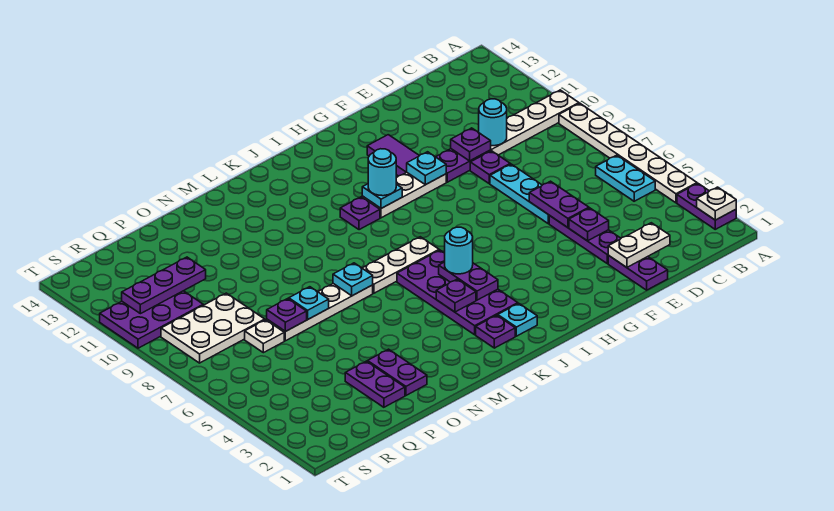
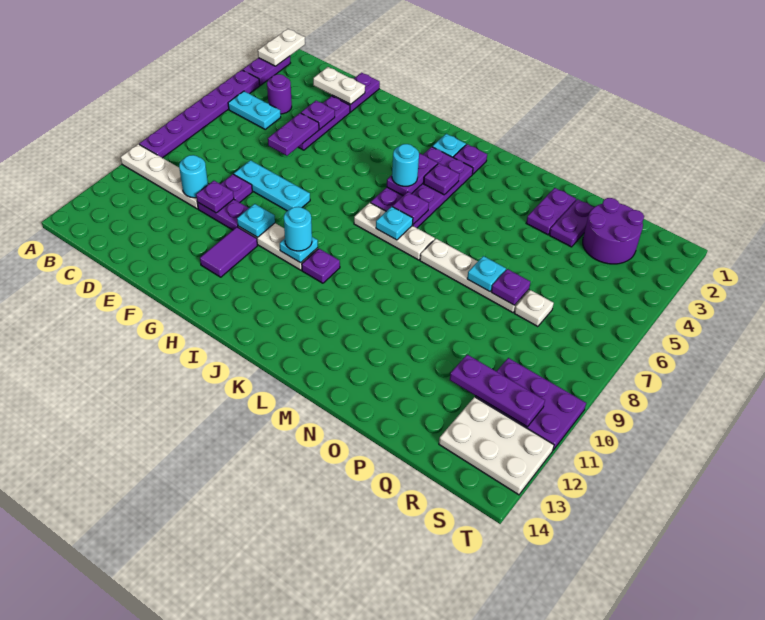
white 1x1 plate [697,187,736,220] -> white 1x2 plate [258,29,305,66]
white 1x6 plate [559,103,697,203] -> purple 1x6 plate [139,70,260,158]
cyan 1x2 plate [596,155,655,201] -> cyan 1x2 plate turned to [228,91,281,129]
none -> purple 1x1 round brick [267,74,292,114]
cyan 1x3 plate [490,164,550,223] -> cyan 1x3 plate turned to [234,160,310,211]
none -> purple 1x1 plate [393,192,429,224]
cyan 1x1 plate [333,263,373,296] -> cyan 1x1 plate moved to [376,207,413,240]
none -> purple 2x2 round brick [583,198,644,264]
white 2x3 plate [161,293,265,363] -> white 2x3 plate moved to [439,397,554,495]

